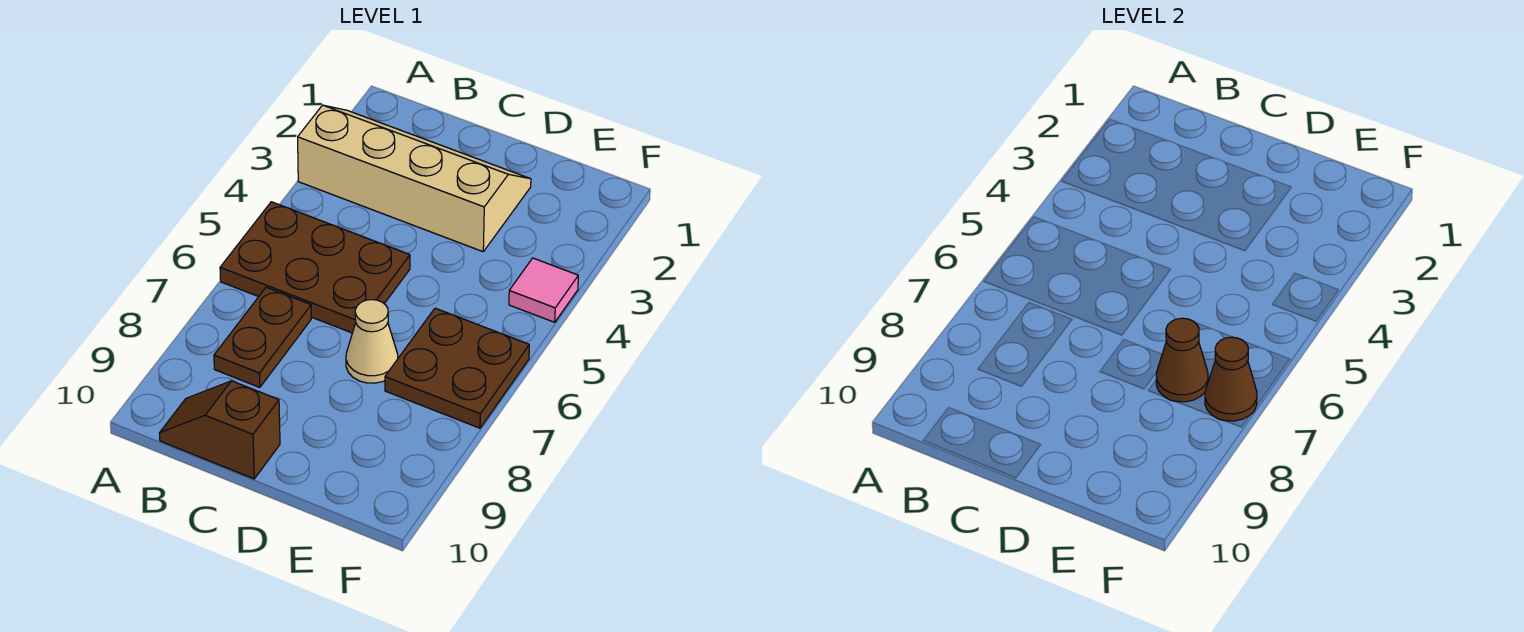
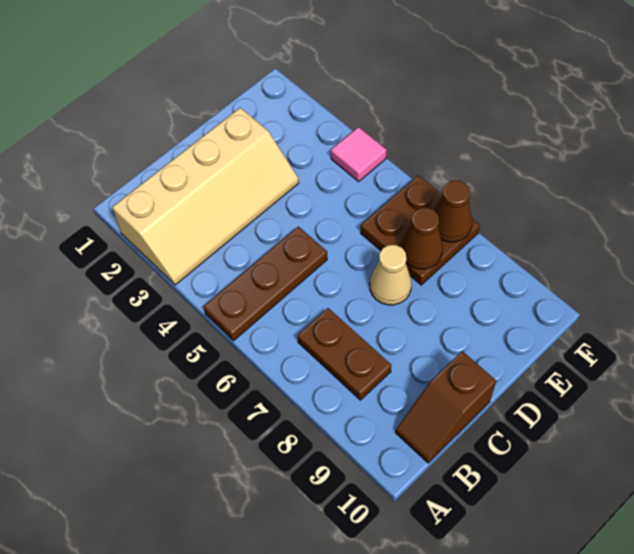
tan 2x4 slope [298,105,531,252] -> tan 2x4 slope turned to [112,108,299,285]
brown 2x3 plate [220,202,410,333] -> brown 1x3 plate [204,226,327,341]

